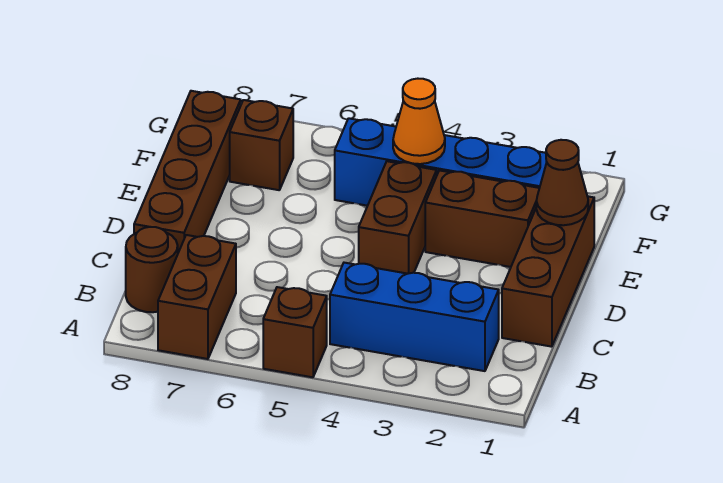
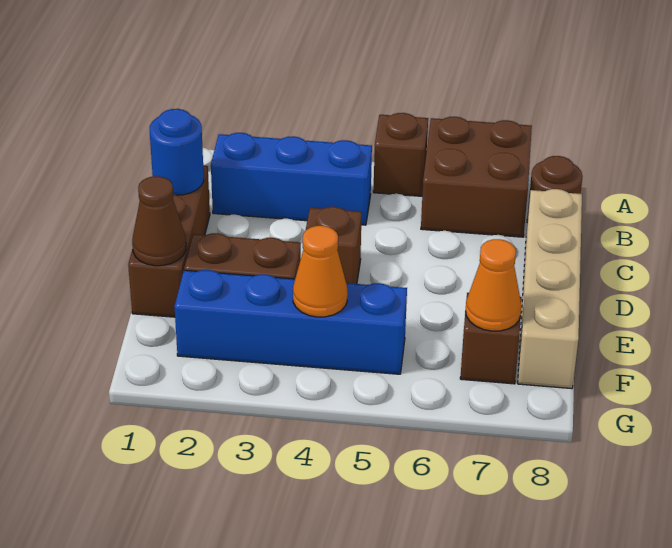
brown 1x2 brick [158,235,236,359] -> brown 2x2 brick [421,117,532,237]
none -> blue 1x1 round brick [150,109,204,195]
brown 1x4 brick [134,91,241,253] -> tan 1x4 brick [518,189,582,389]
brown 1x2 brick [359,161,437,274] -> brown 1x1 brick [306,207,362,284]
none -> orange 1x1 cone [466,239,522,331]

